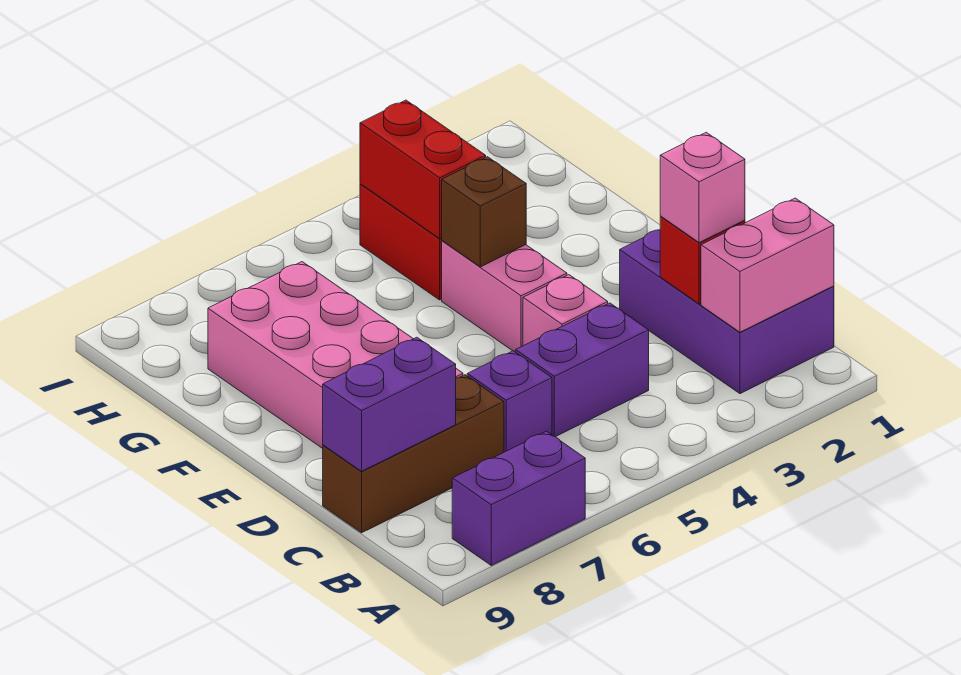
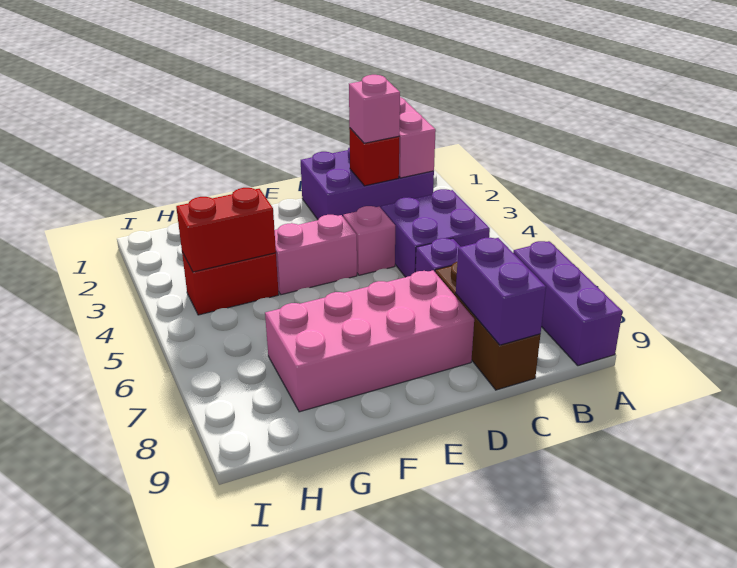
purple 1x2 brick [452,431,585,565] -> purple 1x3 brick [513,241,622,366]
purple 1x2 brick [516,303,649,437] -> purple 2x2 brick [381,189,490,277]
brown 1x1 brick [442,157,526,267] -> none

